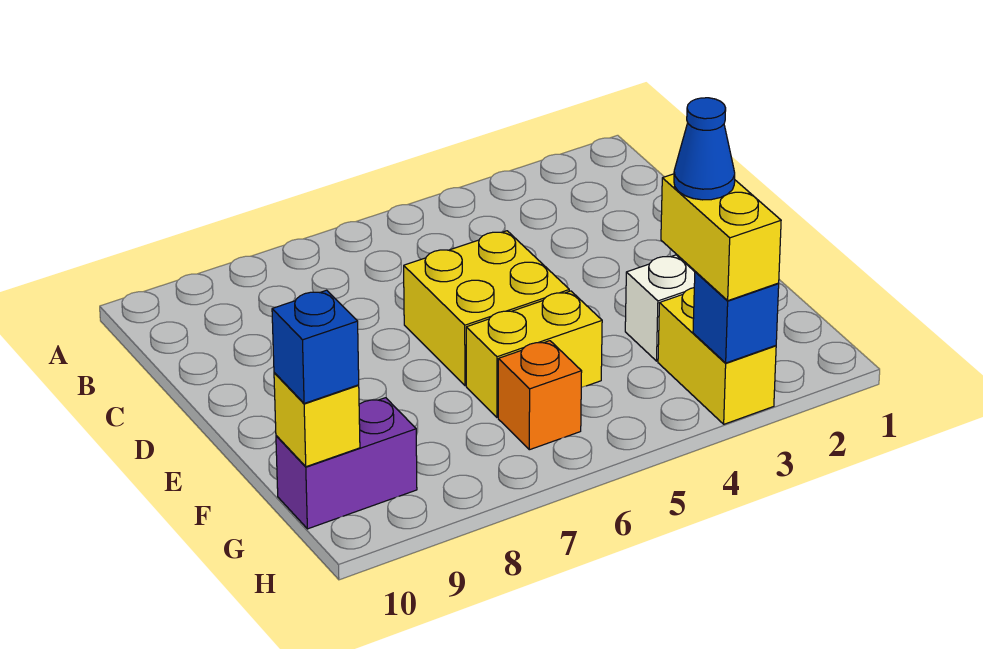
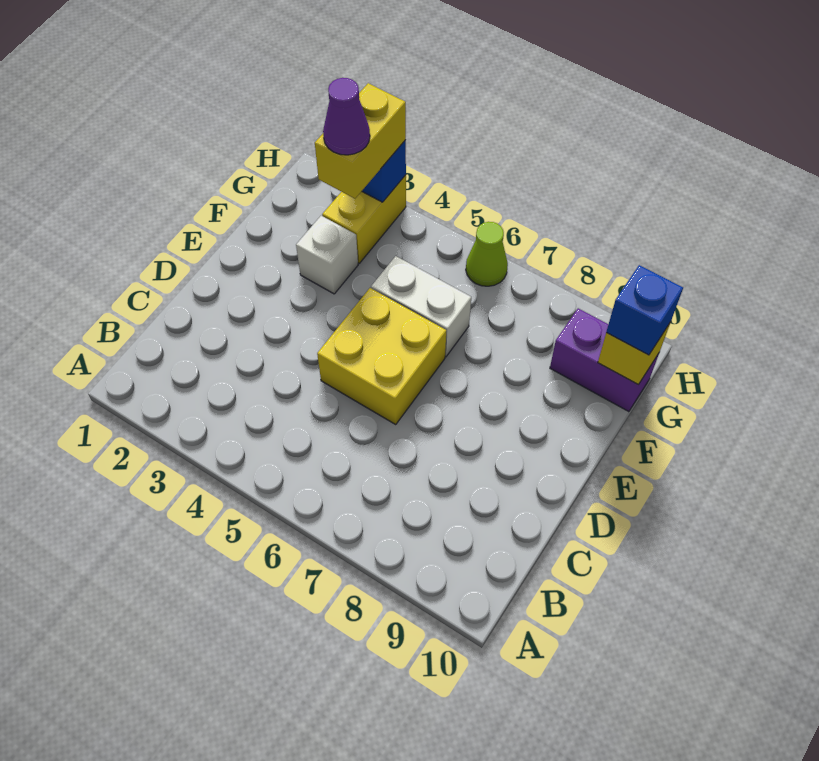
yellow 1x2 brick [466,291,602,417] -> white 1x2 brick [371,256,471,357]
blue 1x1 cone [674,98,735,200] -> purple 1x1 cone [323,78,370,155]
orange 1x1 brick [498,341,582,450] -> none
none -> lime 1x1 cone [466,222,508,286]

